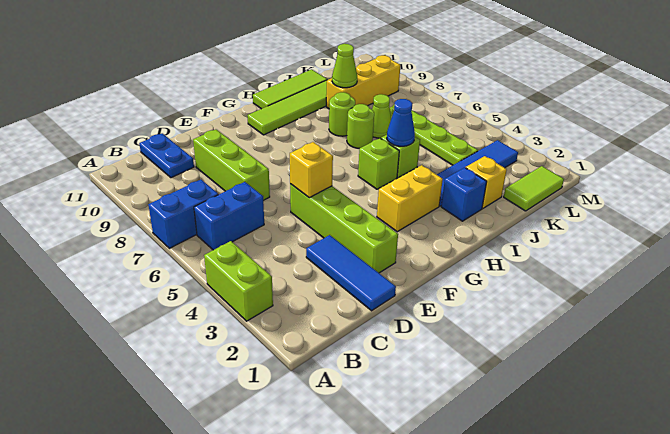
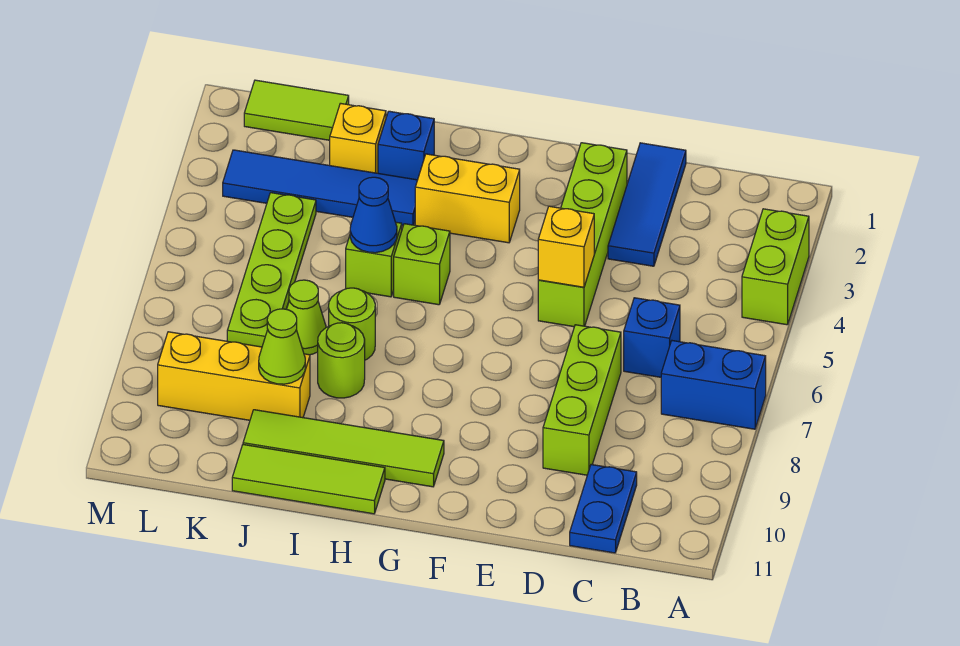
blue 1x2 brick [194,182,264,250] -> blue 1x1 brick [624,298,680,377]

